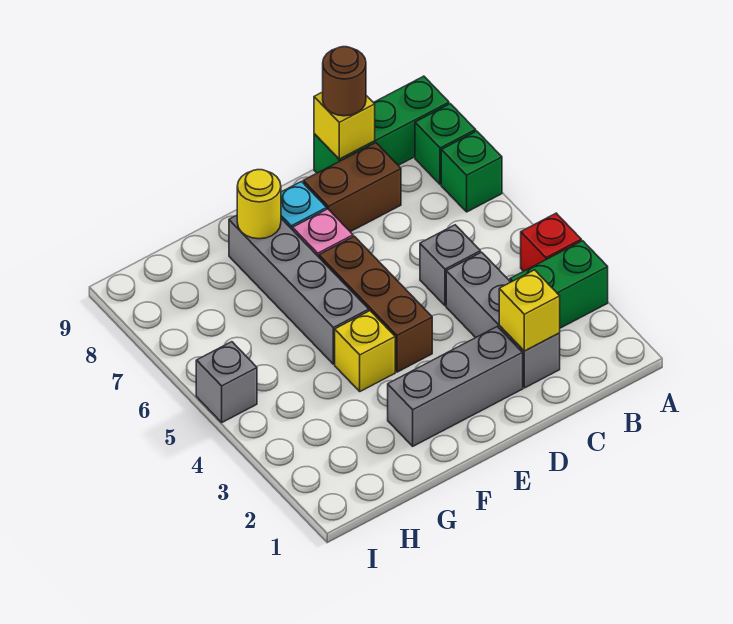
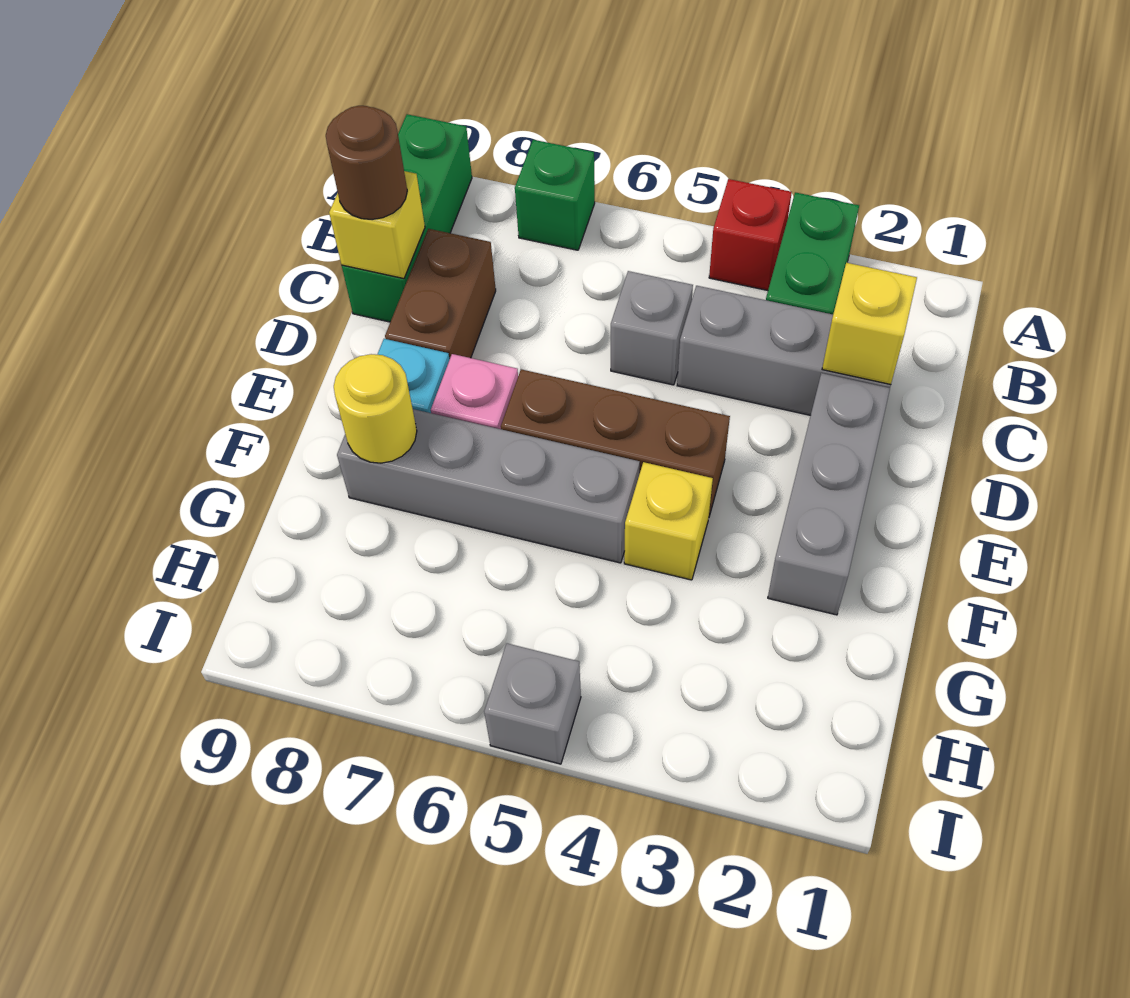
green 1x1 brick [415,104,476,185] -> none

